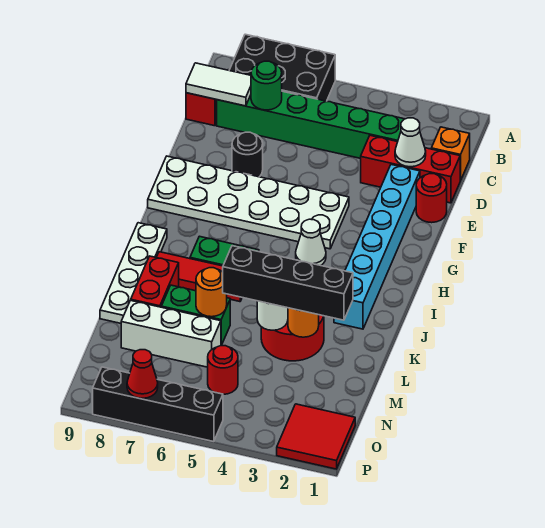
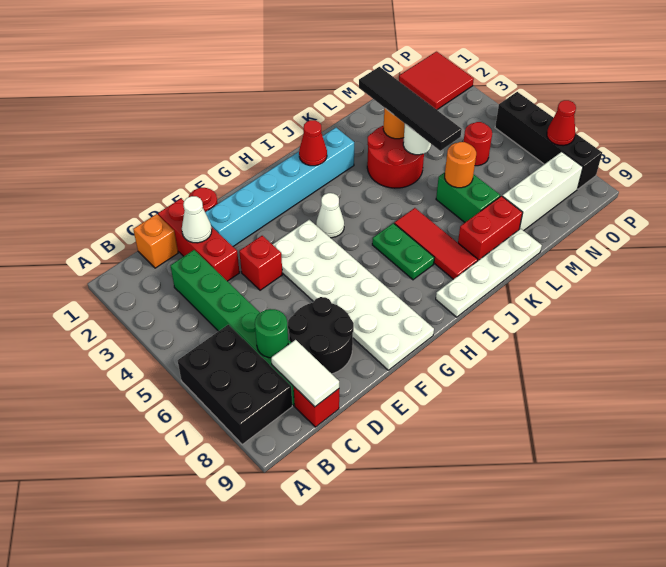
none -> red 1x1 brick [239,236,282,290]
black 1x1 round brick [232,132,263,177] -> black 2x2 round brick [288,297,354,374]
none -> red 1x1 cone [299,120,327,166]
black 1x4 brick [223,246,353,320] -> black 1x4 tile [359,67,462,151]
white 1x3 brick [121,300,221,367] -> white 1x3 brick turned to [502,152,583,231]

